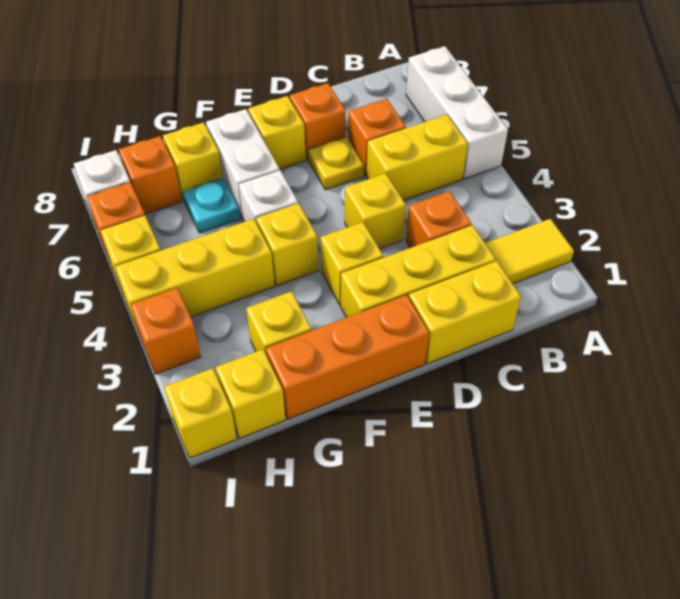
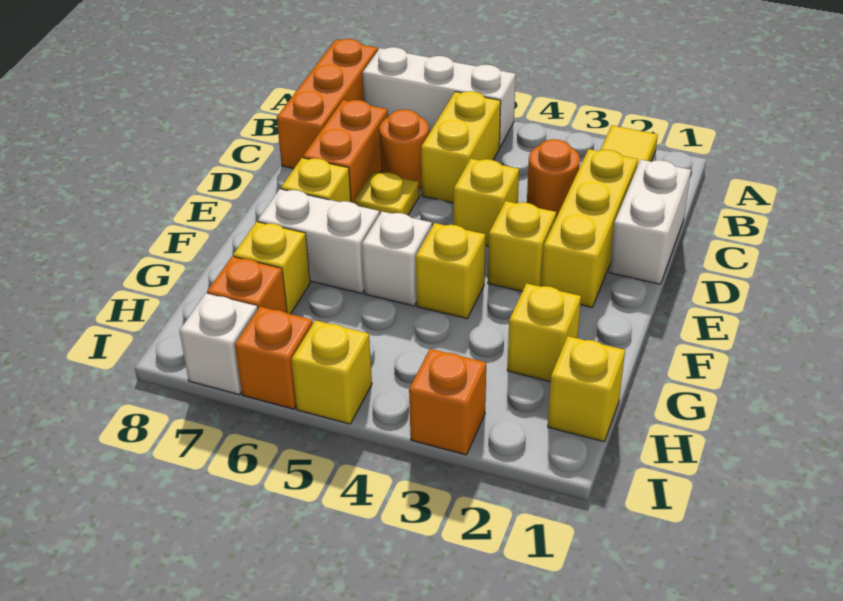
yellow 1x2 brick [409,261,521,364] -> white 1x2 brick [609,160,691,284]
orange 1x1 brick [406,191,471,248] -> orange 1x1 round brick [527,139,580,218]
orange 1x1 brick [348,99,406,176] -> orange 1x1 round brick [379,110,429,189]
orange 1x1 brick [290,83,346,159] -> orange 1x2 brick [303,100,388,203]
orange 1x3 brick [266,295,429,419] -> orange 1x3 brick moved to [277,39,378,169]
yellow 1x3 brick [115,219,275,332] -> none
cyan 1x1 plate [183,178,240,233] -> none
yellow 1x1 brick [164,368,237,458] -> none

